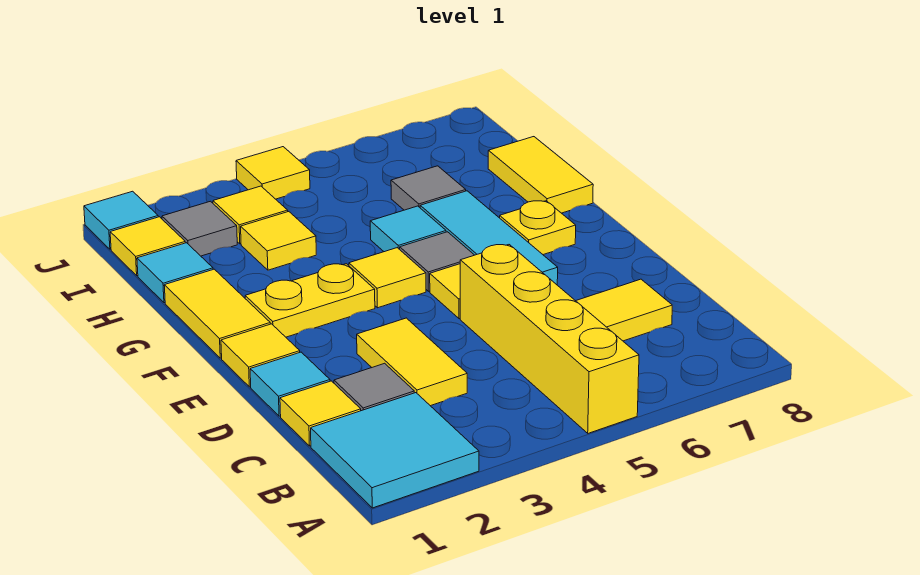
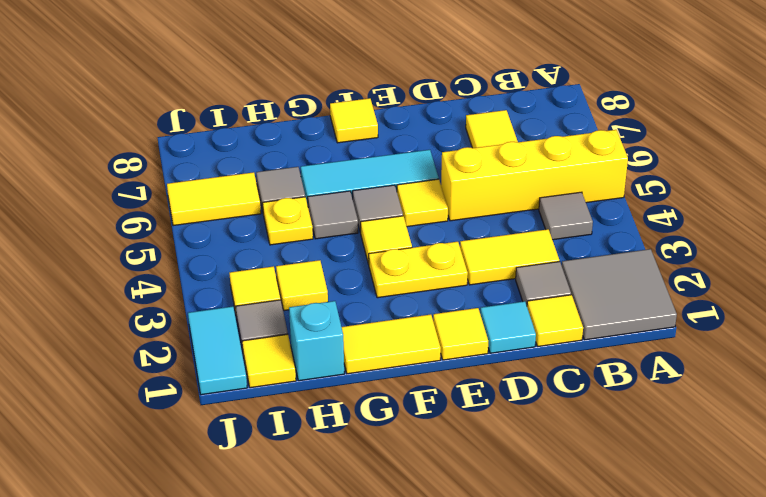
cyan 2x2 tile [311,393,479,508] -> grey 2x2 tile [562,249,677,340]
none -> grey 1x1 tile [539,192,593,240]
yellow 1x2 plate [245,264,375,337] -> yellow 1x2 plate turned to [369,242,468,298]
yellow 1x1 plate [500,201,576,255] -> yellow 1x1 plate moved to [263,197,313,245]
cyan 1x1 tile [370,206,446,252] -> grey 1x1 tile [308,191,358,239]
yellow 1x2 tile [488,137,593,213] -> yellow 1x2 tile moved to [167,172,261,226]
cyan 1x1 tile [137,243,213,303] -> cyan 1x1 brick [289,301,344,381]
cyan 1x1 tile [84,191,158,249] -> cyan 1x2 tile [188,306,247,395]
yellow 1x1 tile [236,147,310,199] -> yellow 1x1 tile moved to [330,98,378,143]

